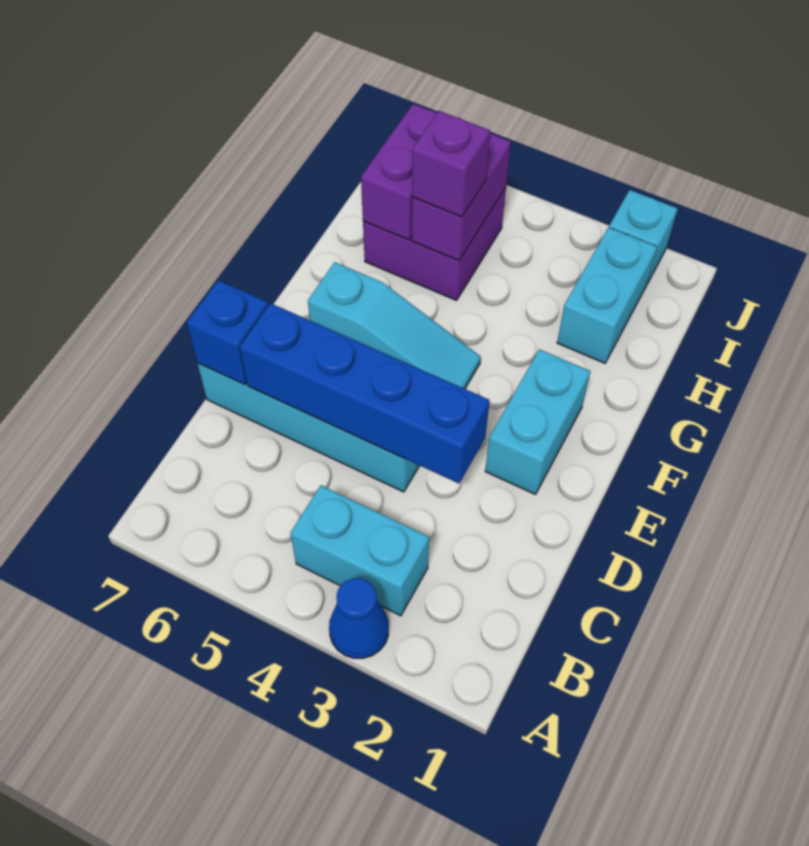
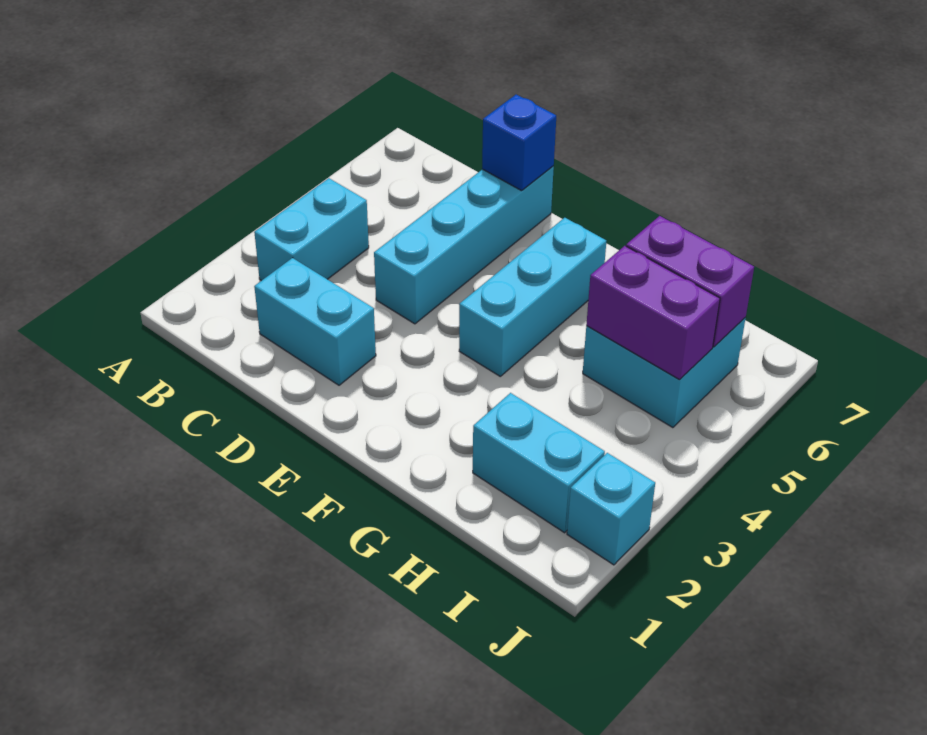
blue 1x1 cone [329,578,389,658] -> none
blue 1x4 brick [240,303,490,483] -> none
cyan 1x2 brick [485,349,590,494] -> cyan 1x2 brick moved to [254,258,376,385]
cyan 1x3 slope [308,262,481,389] -> cyan 1x3 brick [459,218,606,376]
purple 2x2 brick [363,188,506,300] -> cyan 2x2 brick [583,318,746,428]
purple 1x1 brick [412,111,490,217] -> none

